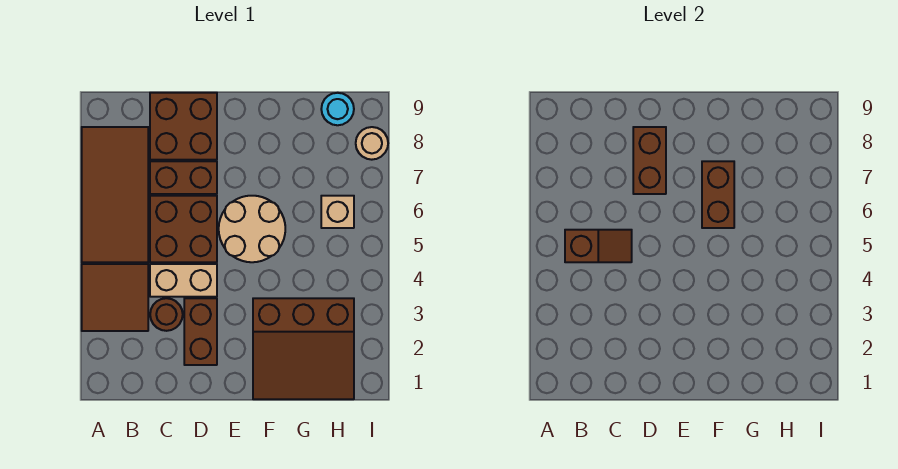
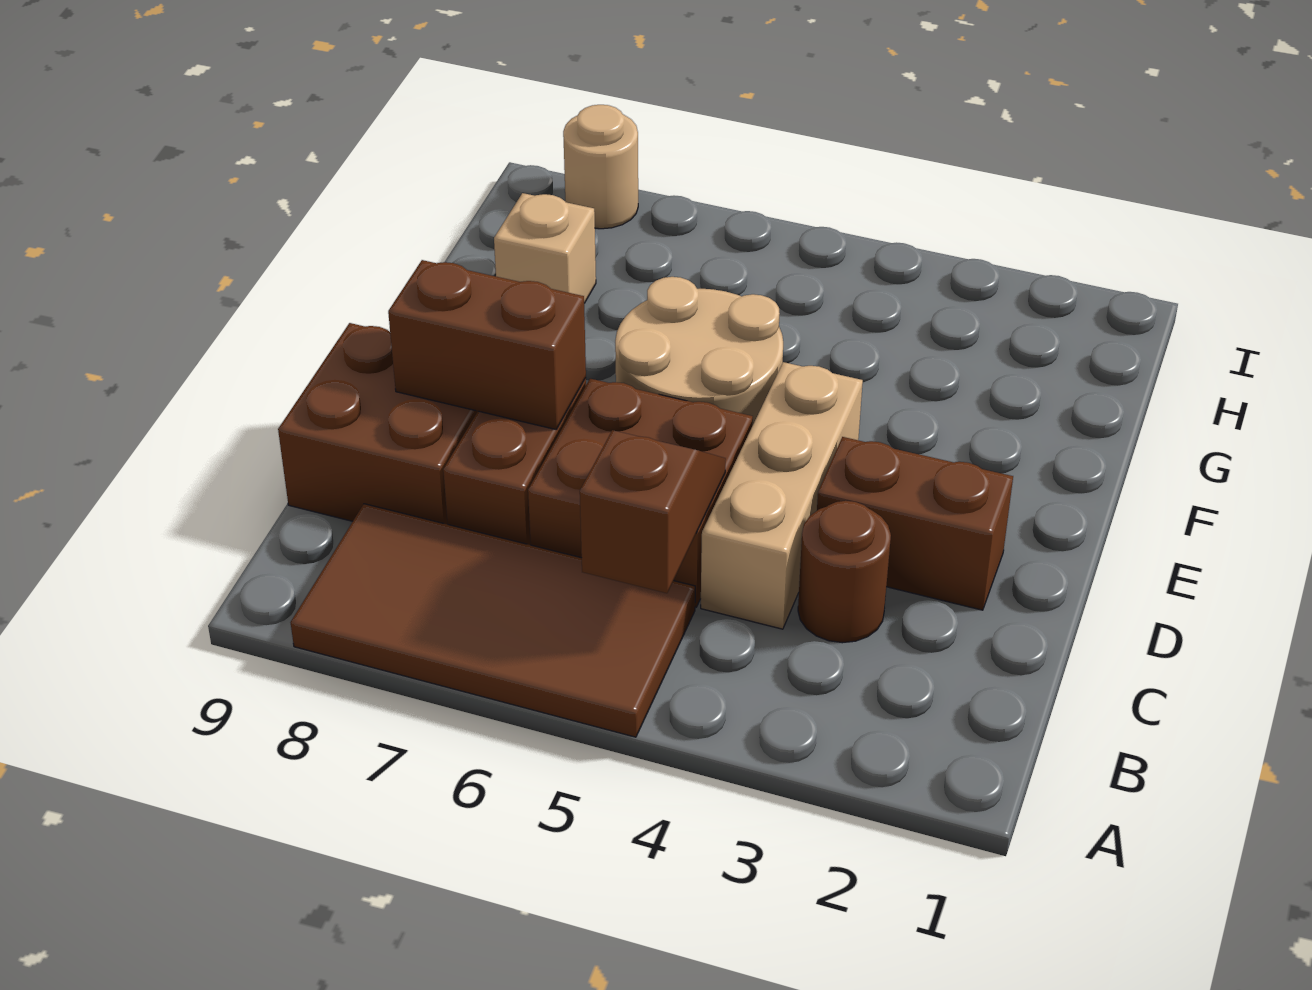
brown 2x2 tile [82,264,148,331] -> none
tan 1x2 brick [150,264,217,297] -> tan 1x3 brick [701,362,863,629]
brown 3x3 slope [253,298,354,399] -> none
brown 1x2 brick [702,161,734,228] -> none
tan 1x1 brick [321,196,354,228] -> tan 1x1 brick moved to [494,193,596,303]
cyan 1x1 round brick [321,93,354,125] -> none

